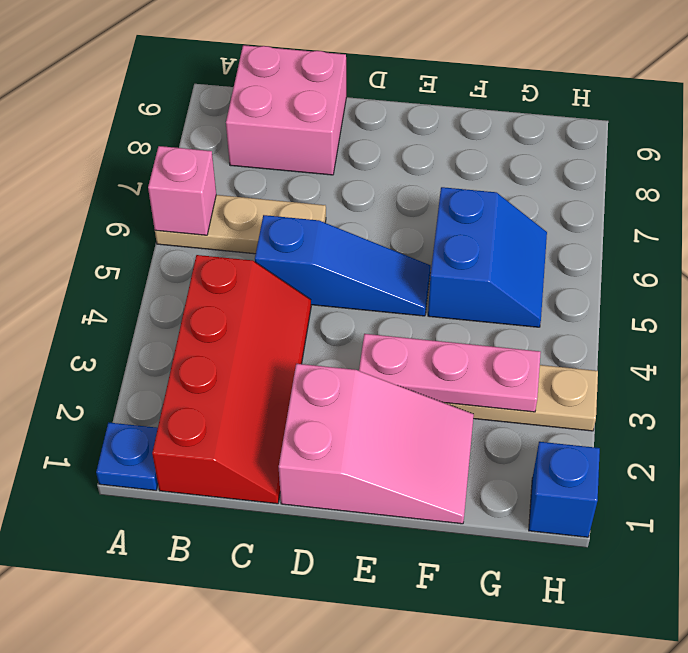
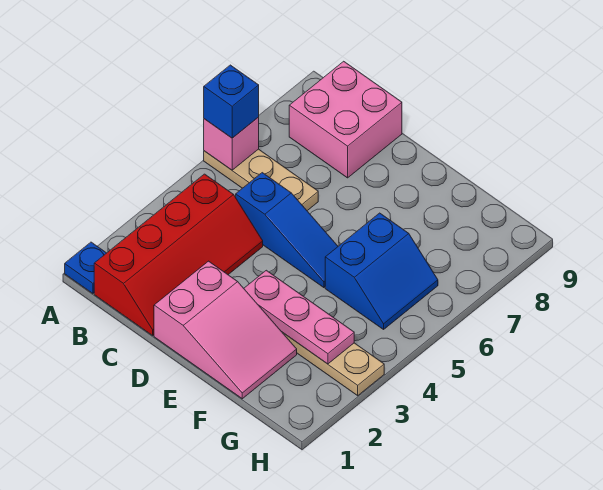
blue 1x1 brick [529,442,600,537] -> blue 1x1 brick moved to [204,65,259,138]

